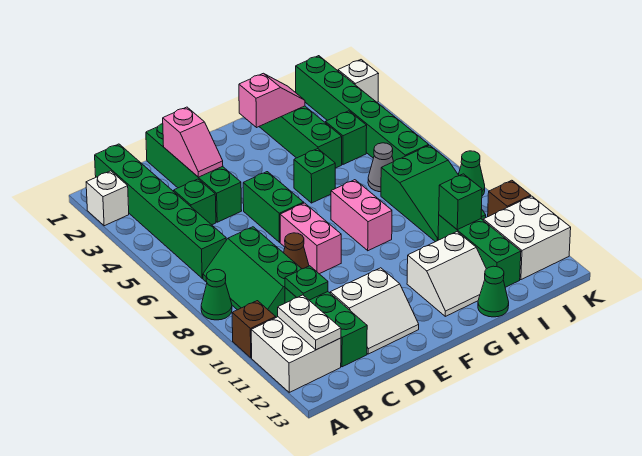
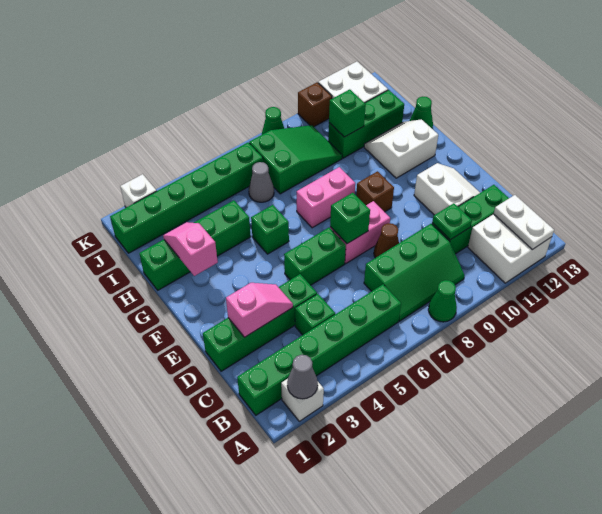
none -> grey 1x1 cone [287,355,318,399]
brown 1x1 brick [232,301,276,358] -> brown 1x1 brick moved to [356,171,394,212]
white 1x2 plate [278,295,341,350] -> white 1x2 plate turned to [494,195,554,250]
white 2x2 slope [407,232,486,316] -> white 2x2 slope turned to [364,119,438,178]
green 1x1 brick [325,111,367,164] -> green 1x1 brick moved to [330,193,370,244]

